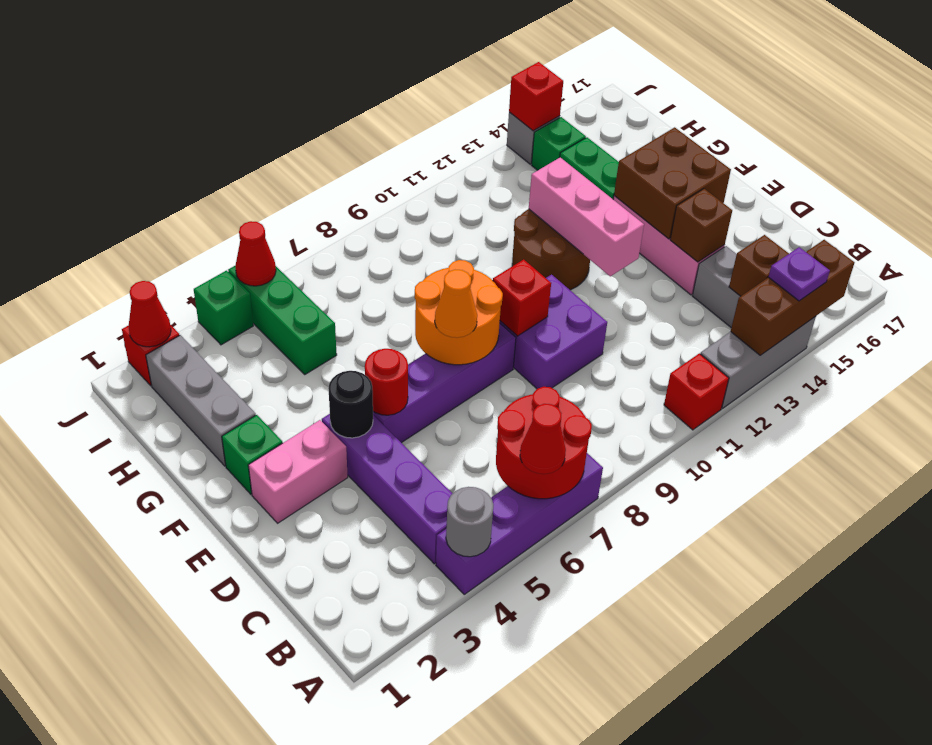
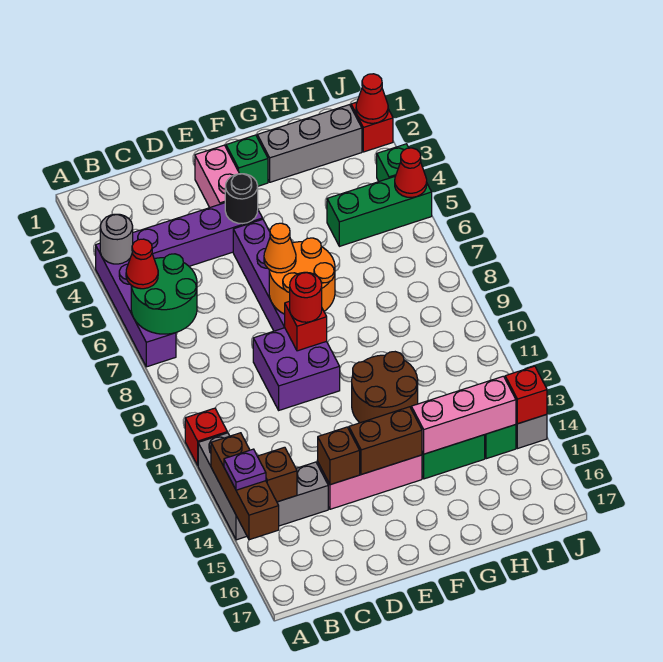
red 2x2 round brick [496,387,592,499] -> green 2x2 round brick [131,254,197,334]
red 1x1 round brick [365,349,408,415] -> red 1x1 round brick moved to [290,272,322,322]
pink 1x3 brick [529,157,644,276] -> pink 1x3 brick moved to [411,376,516,454]
brown 2x2 brick [614,127,731,239] -> brown 1x2 brick [349,407,422,475]

